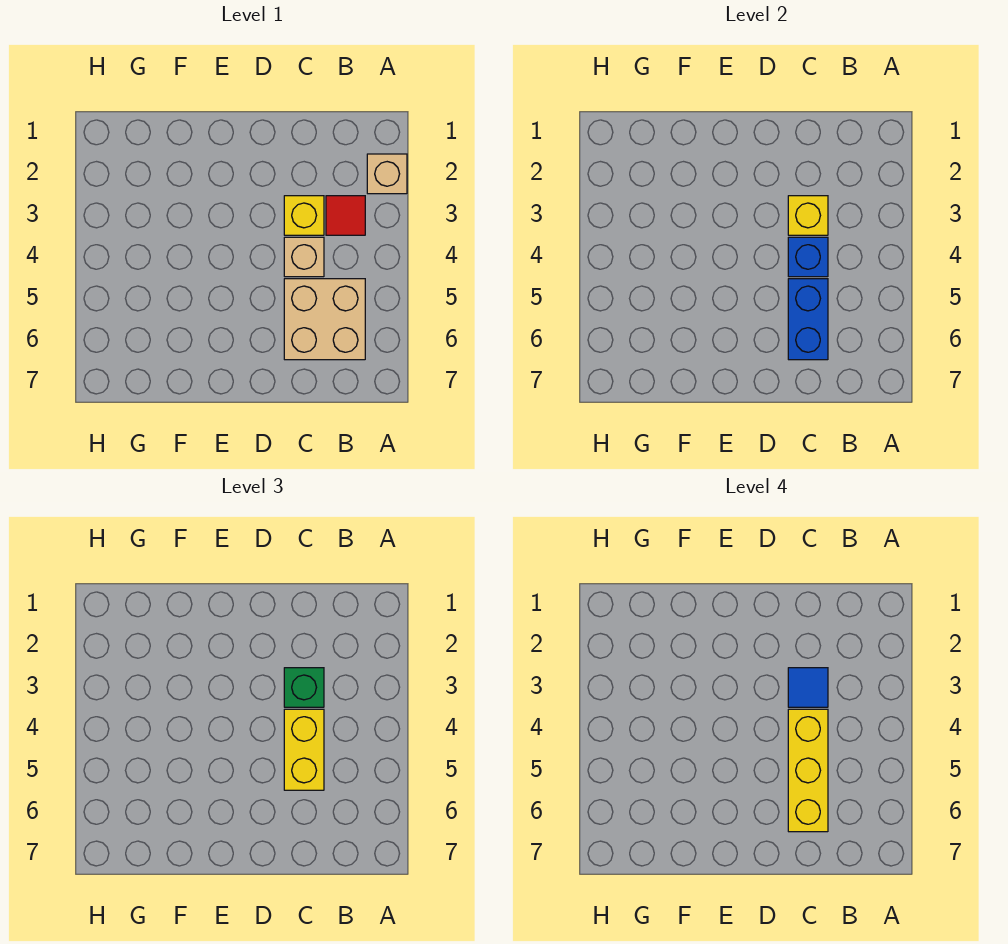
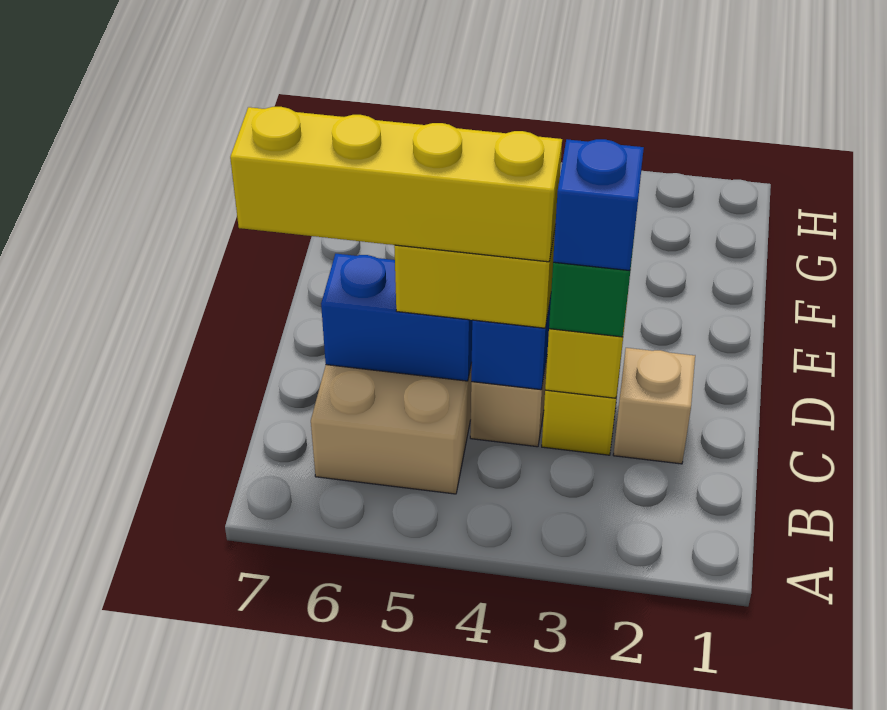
tan 1x1 brick [367,154,407,194] -> tan 1x1 brick moved to [613,348,695,464]
red 1x1 tile [326,196,365,235] -> none
blue 1x1 tile [788,668,828,707] -> blue 1x1 brick [553,139,644,271]
yellow 1x3 brick [788,709,828,832] -> yellow 1x4 brick [230,107,562,262]

